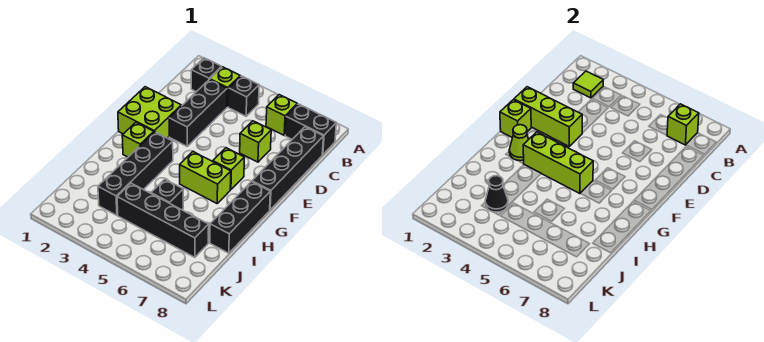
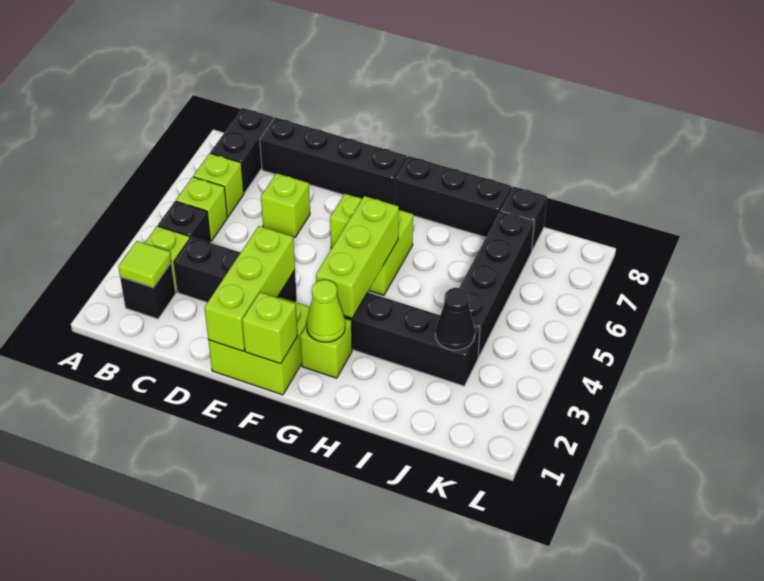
lime 1x1 brick [667,104,699,145] -> lime 1x1 brick moved to [176,177,227,241]
black 1x1 brick [151,179,183,210] -> black 1x1 brick moved to [501,186,547,250]

